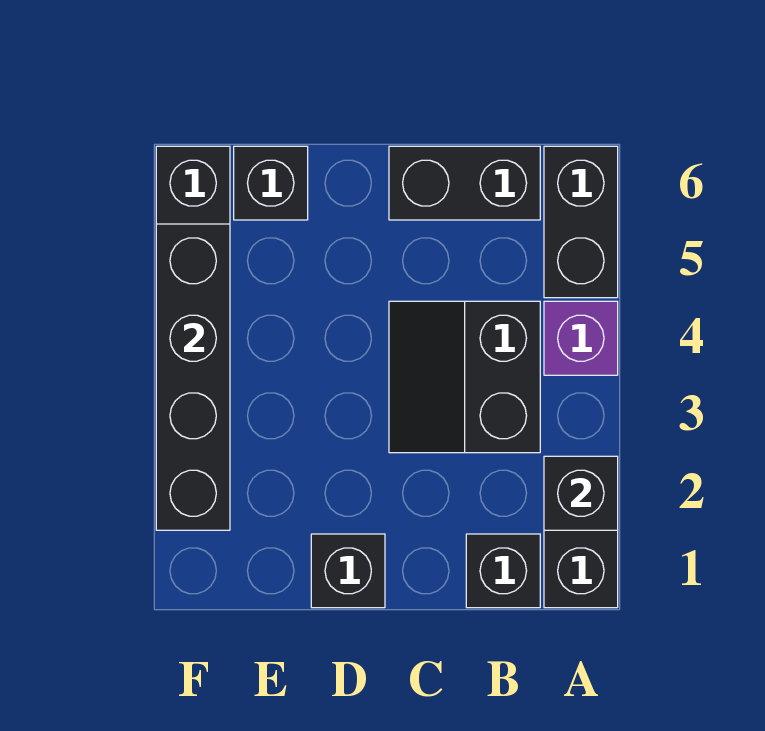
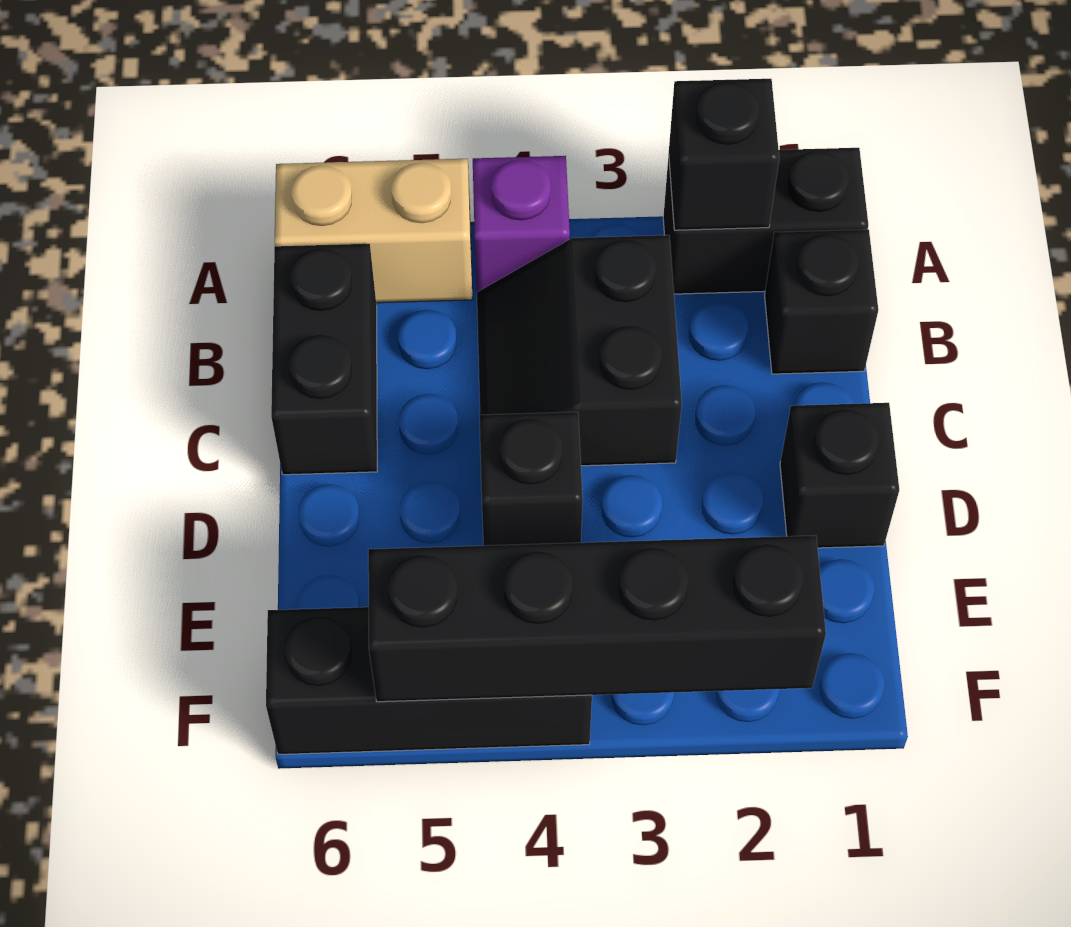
black 1x2 brick [544,146,618,298] -> tan 1x2 brick [275,159,472,303]
black 2x2 slope [389,301,540,453] -> black 2x2 slope turned to [477,235,682,466]
black 1x1 brick [234,146,308,220] -> black 1x1 brick moved to [479,412,583,546]

